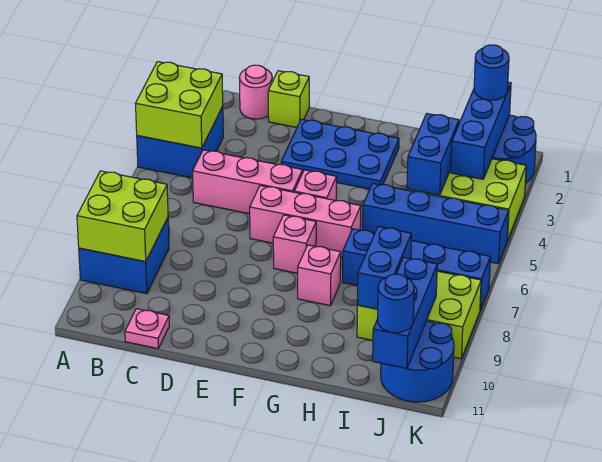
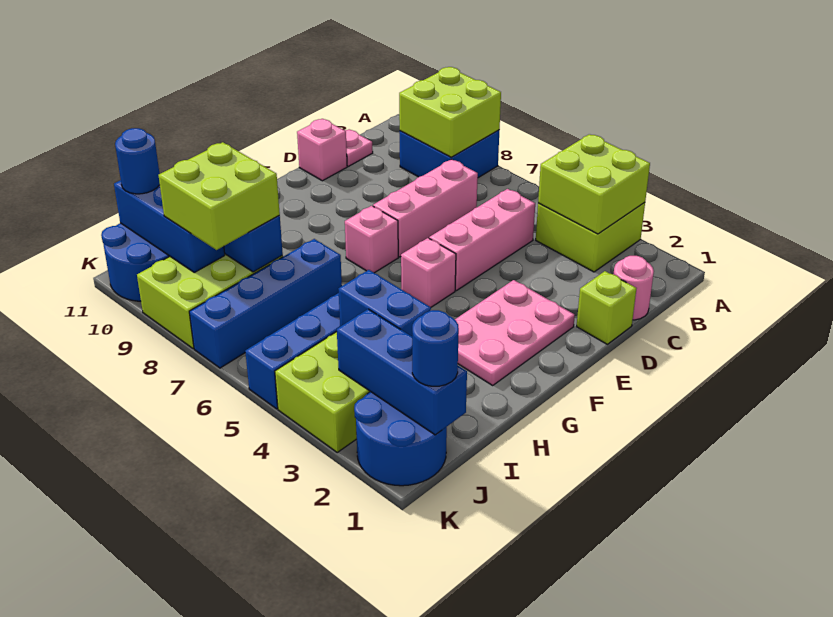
blue 2x2 brick [137,107,223,178] -> lime 2x2 brick [536,203,645,272]
blue 2x3 plate [281,119,399,189] -> pink 2x3 plate [455,280,575,385]
pink 1x3 brick [250,186,361,257] -> pink 1x3 brick moved to [373,159,478,257]
pink 1x1 brick [298,245,341,306] -> pink 1x1 brick moved to [297,119,347,181]
none -> lime 2x2 brick [158,142,280,250]

